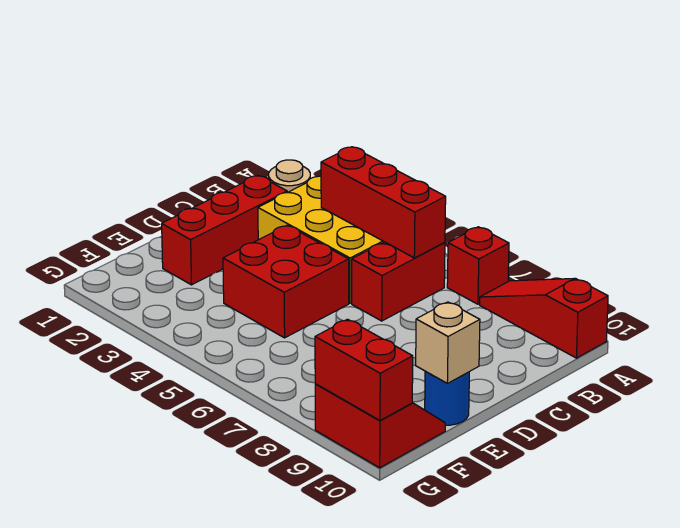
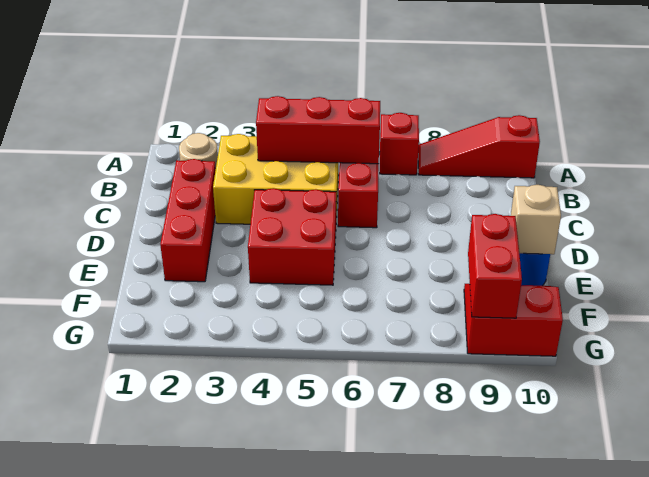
red 1x2 brick [315,319,413,420] -> red 1x2 brick turned to [468,214,522,318]

